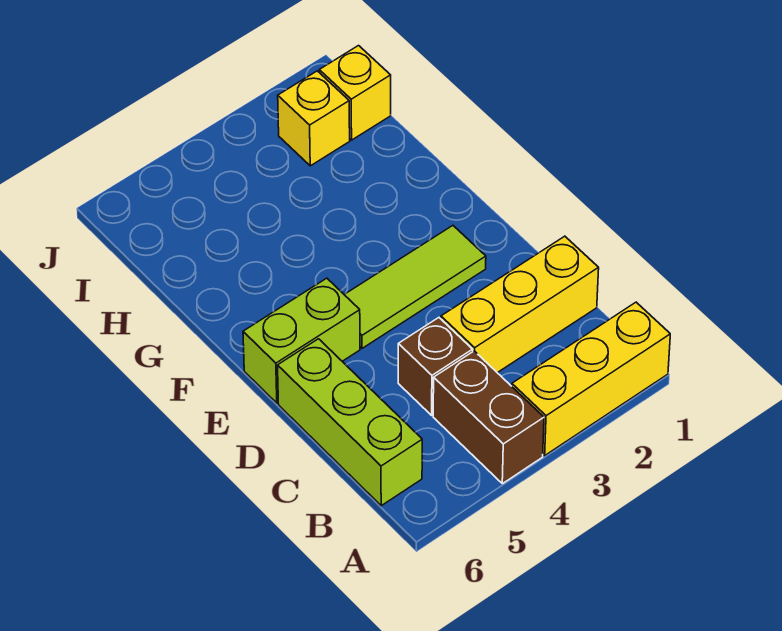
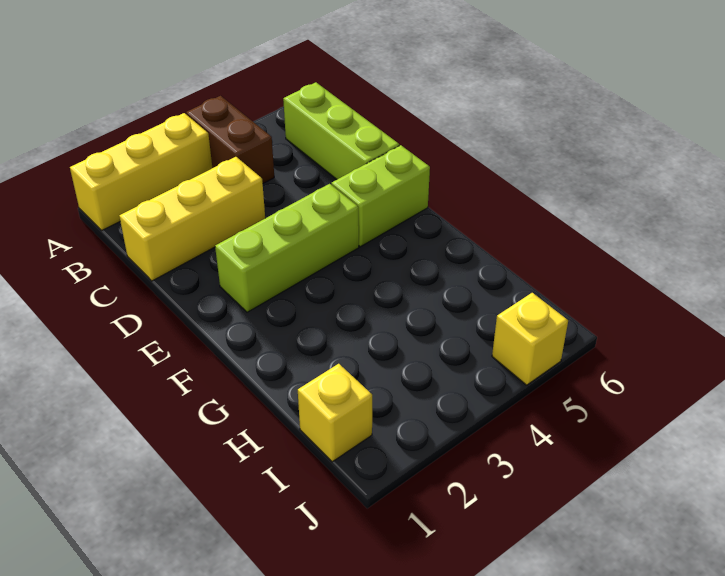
brown 1x1 brick [398,318,473,415] -> none
lime 1x3 tile [344,226,486,348] -> lime 1x3 brick [215,184,359,312]
yellow 1x1 brick [278,71,350,166] -> yellow 1x1 brick moved to [492,293,568,385]

